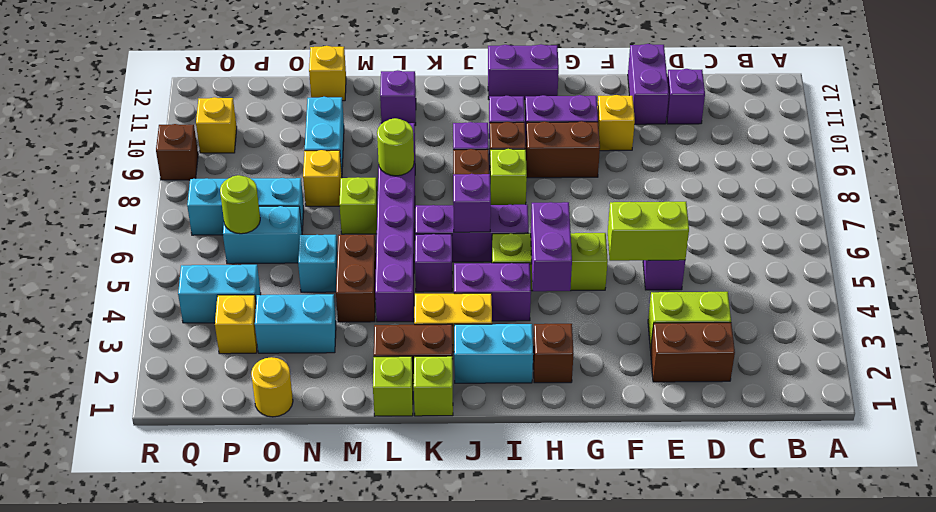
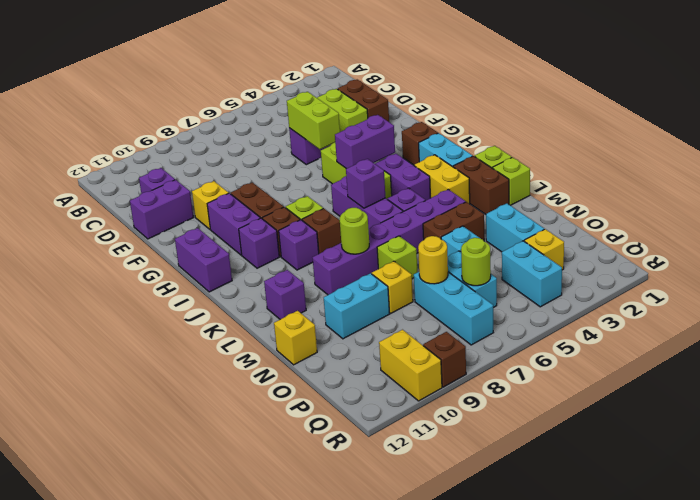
yellow 1x1 round brick [251,357,293,417] -> yellow 1x1 round brick moved to [418,236,448,284]
yellow 1x1 brick [196,97,237,153] -> yellow 1x2 brick [379,330,442,401]

